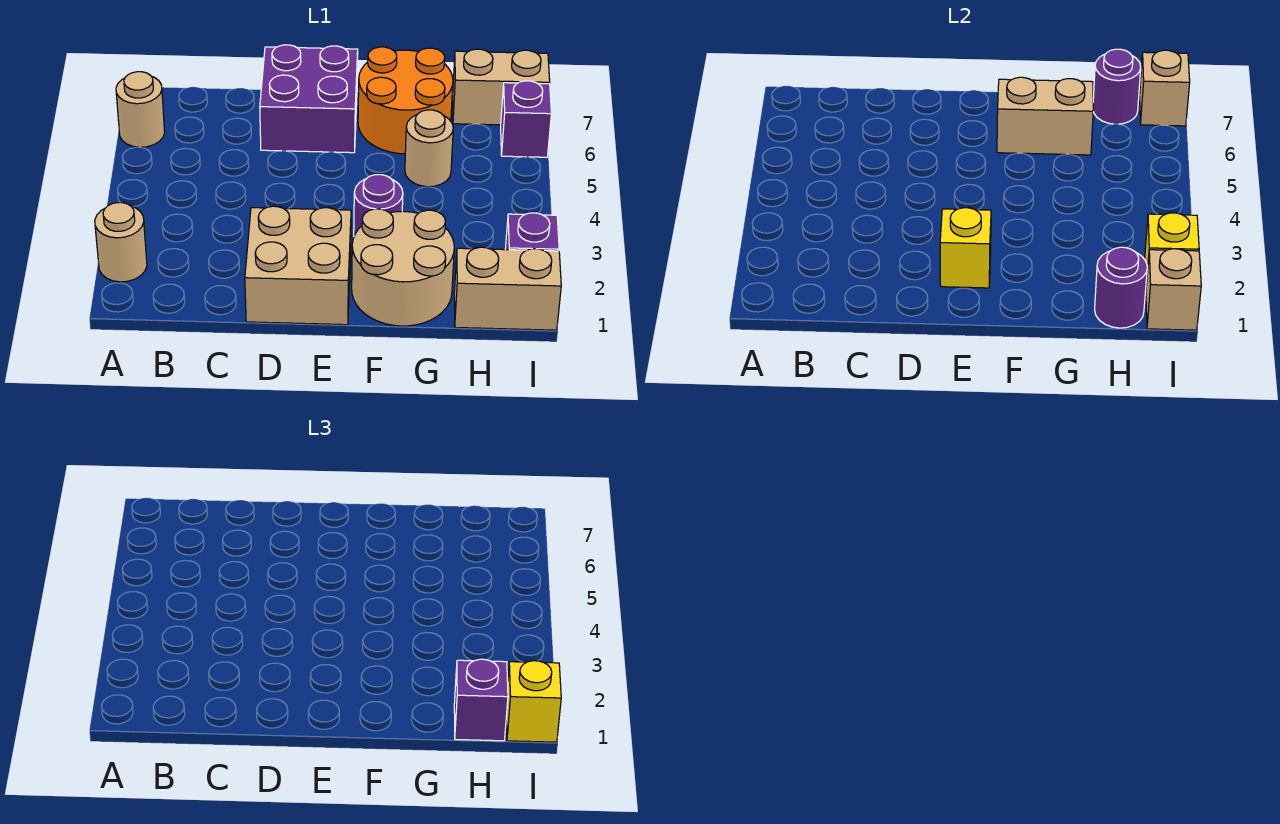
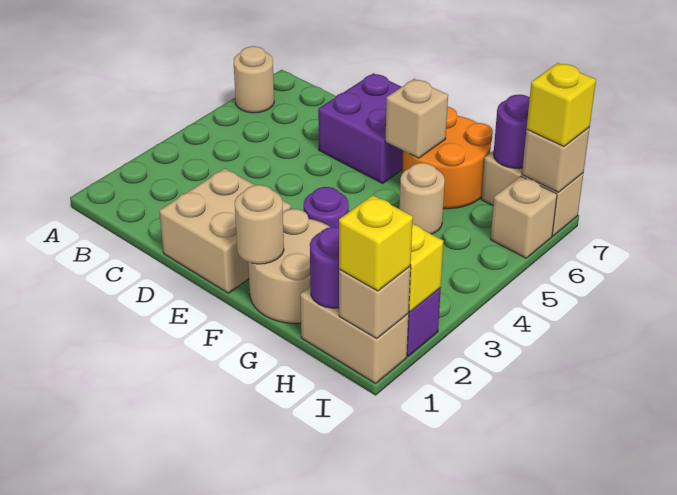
tan 1x1 round brick [95,203,147,282] -> tan 1x1 round brick moved to [235,185,284,264]
yellow 1x1 brick [940,208,991,288] -> yellow 1x1 brick moved to [527,63,596,146]
tan 1x2 brick [997,77,1093,155] -> tan 1x1 brick [385,79,448,158]
purple 1x1 brick [454,659,508,741] -> none
purple 1x1 brick [501,81,551,157] -> tan 1x1 brick [491,176,557,258]

